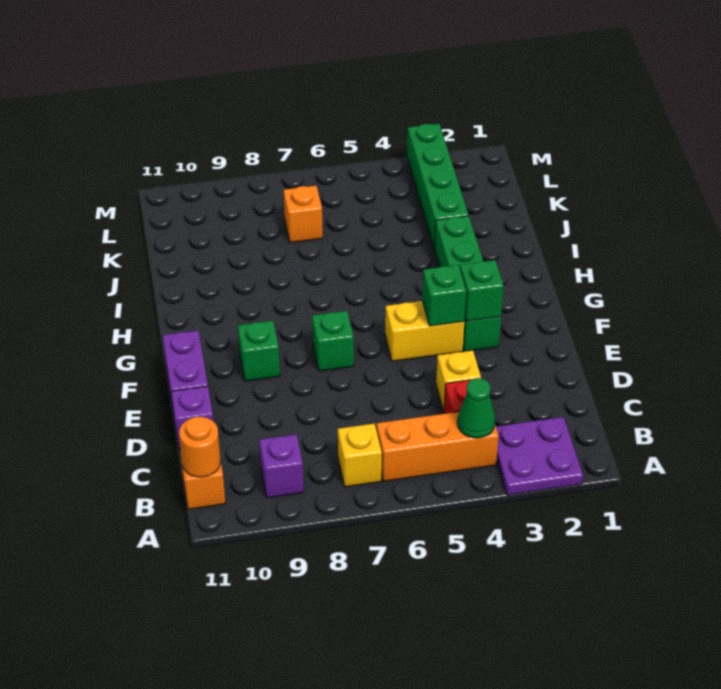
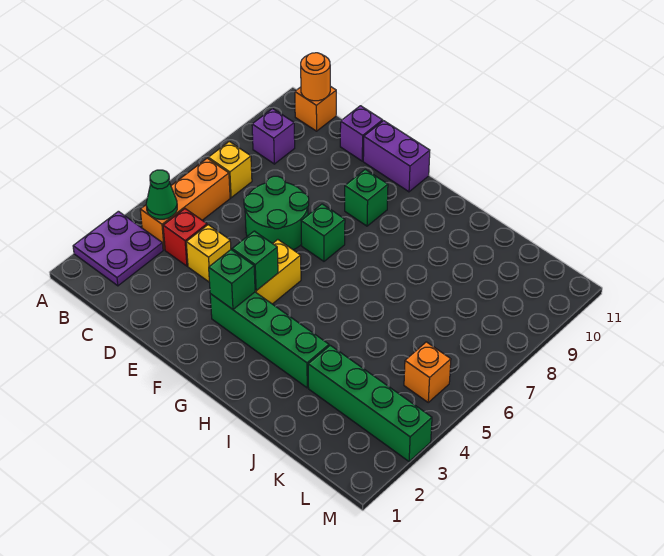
none -> green 2x2 round brick [244,176,309,250]
orange 1x1 brick [284,186,323,243] -> orange 1x1 brick moved to [404,342,451,402]

